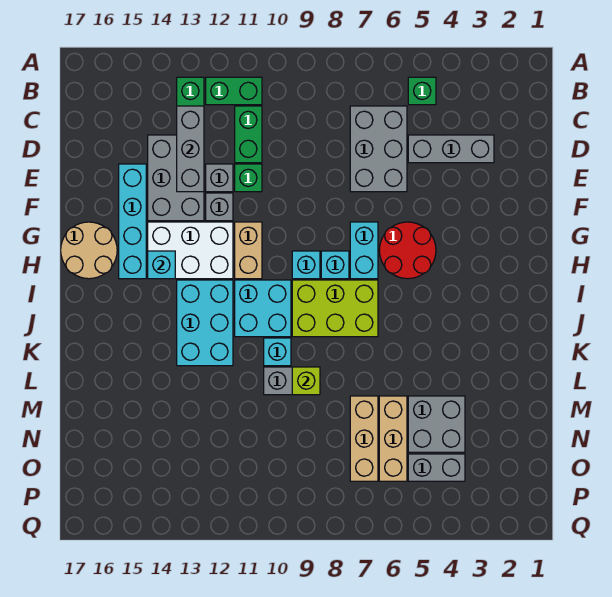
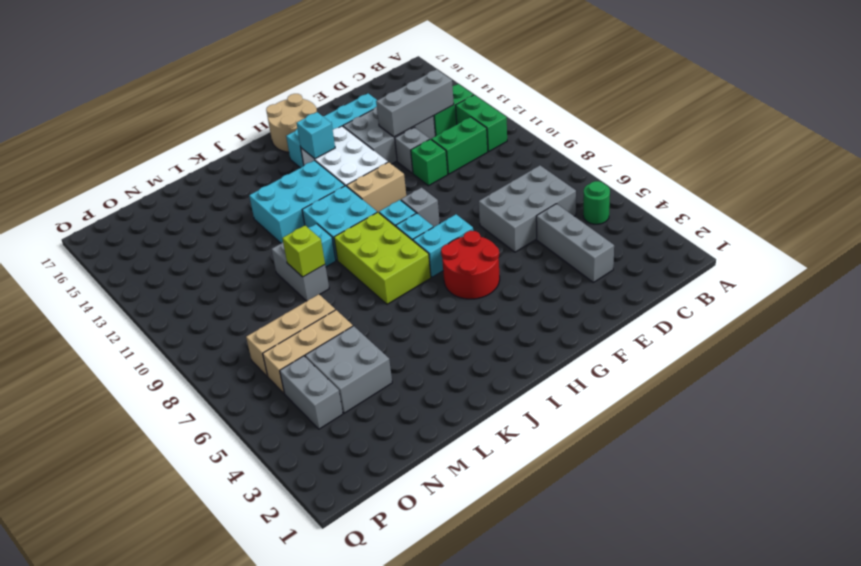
green 1x1 brick [408,77,436,105] -> green 1x1 round brick [583,181,610,224]
grey 1x1 brick [206,193,233,221] -> grey 1x1 brick moved to [401,188,440,227]

